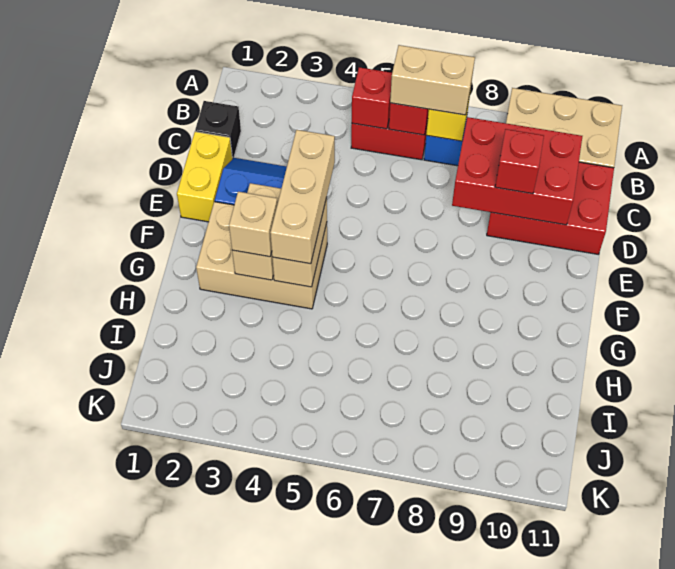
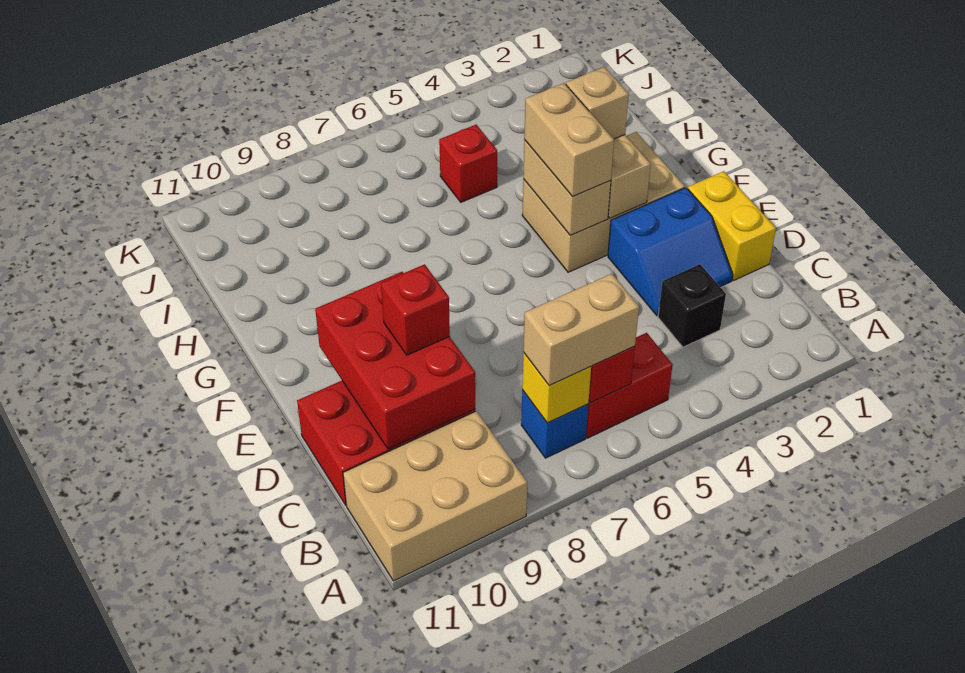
red 1x1 brick [352,67,392,129] -> red 1x1 brick moved to [439,125,497,202]
black 1x1 brick [195,101,241,159] -> black 1x1 brick moved to [658,264,726,347]
red 2x3 brick [452,117,582,225] -> red 2x3 brick turned to [315,272,475,449]
tan 1x3 brick [270,130,335,264] -> tan 1x2 brick [524,83,614,197]

